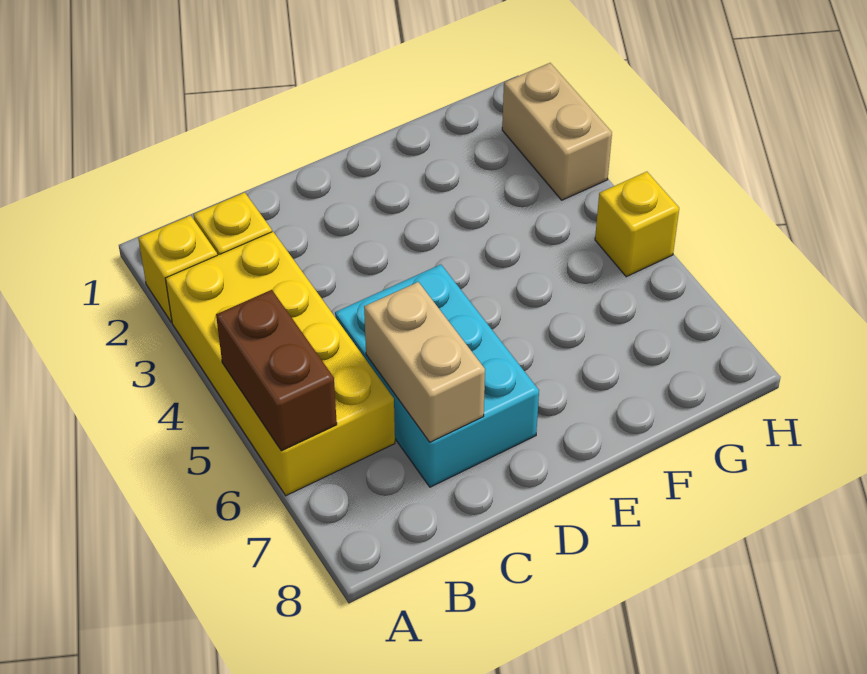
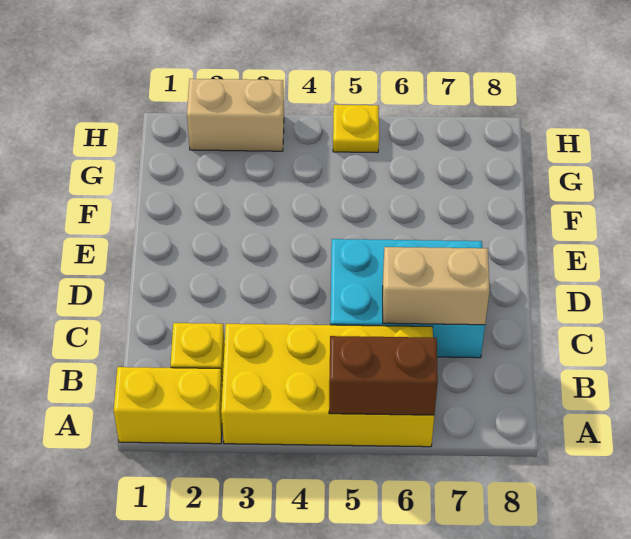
yellow 1x1 brick [138,215,217,322] -> yellow 1x2 brick [114,367,222,444]
yellow 1x1 brick [595,172,679,277] -> yellow 1x1 plate [333,105,379,153]

